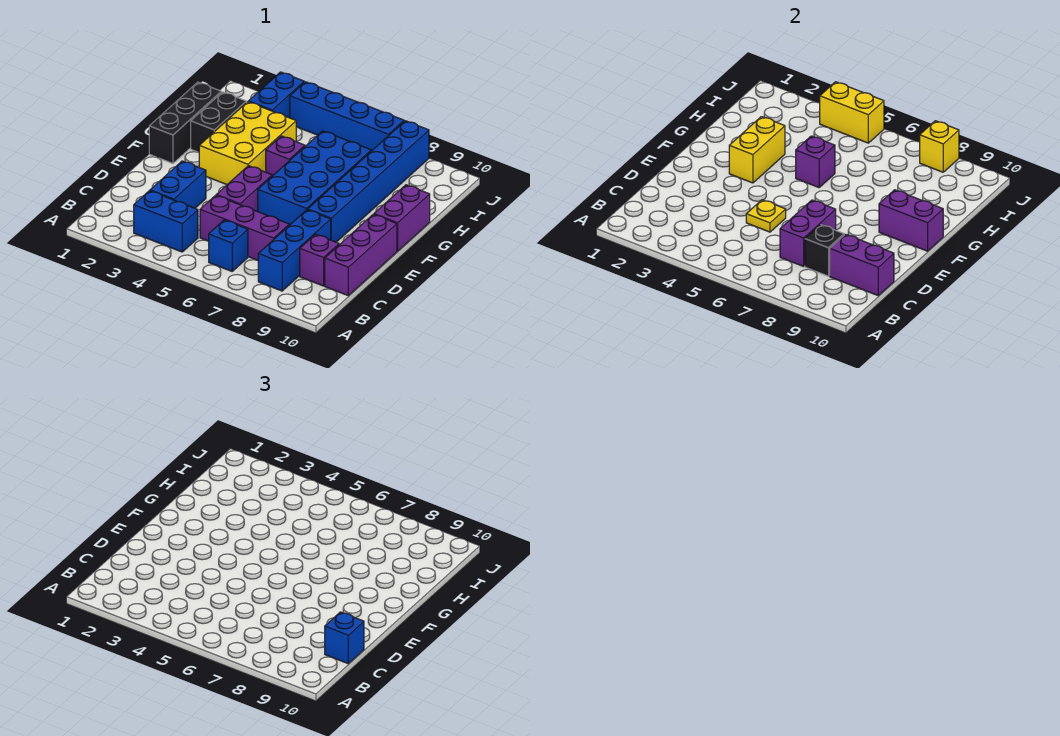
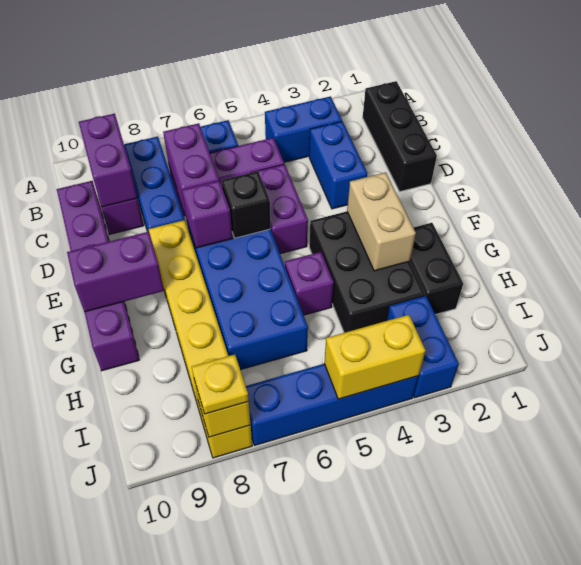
black 1x1 brick [805,225,844,276] -> black 1x1 brick moved to [222,171,271,238]
purple 1x2 brick [830,234,894,296] -> purple 1x2 brick turned to [79,114,137,207]
blue 1x1 brick [325,612,364,664] -> none
yellow 1x1 plate [746,200,786,232] -> yellow 1x1 plate moved to [192,354,249,414]
blue 1x6 brick [308,121,429,242] -> yellow 1x6 brick [148,220,252,458]
black 1x3 brick [149,82,222,163] -> black 1x3 brick moved to [363,81,437,192]
yellow 2x3 brick [199,102,296,185] -> black 2x3 brick [309,211,425,333]
yellow 1x2 brick [729,117,785,183] -> tan 1x2 brick [347,172,416,271]
purple 1x1 brick [796,136,835,188] -> purple 1x1 brick moved to [182,181,233,248]

